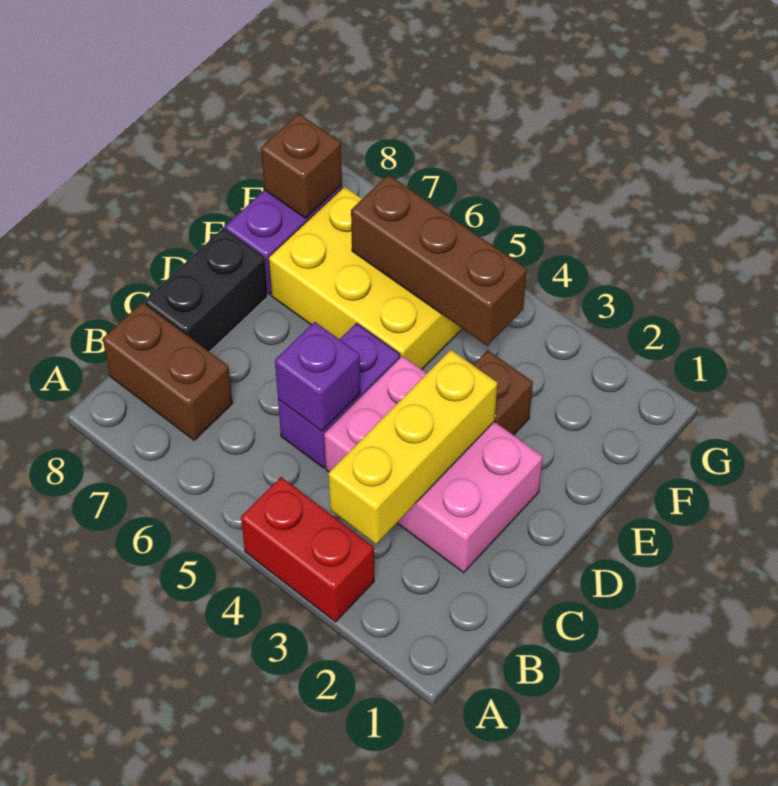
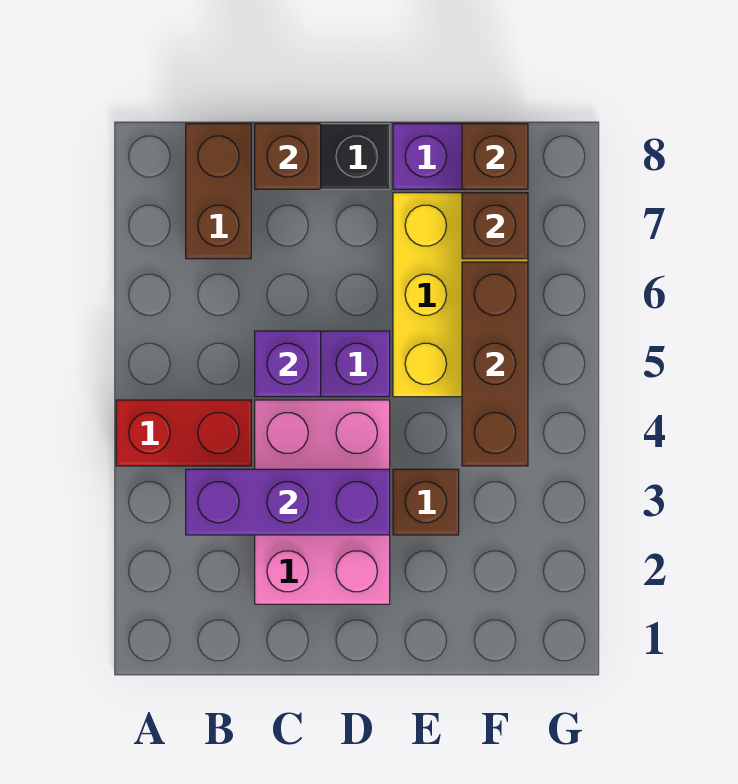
red 1x2 brick [241,477,374,622] -> red 1x2 brick turned to [116,400,251,466]
yellow 1x3 brick [329,350,497,544] -> purple 1x3 brick [186,469,390,535]
none -> brown 1x1 brick [255,124,321,189]
none -> brown 1x1 brick [462,193,528,259]

